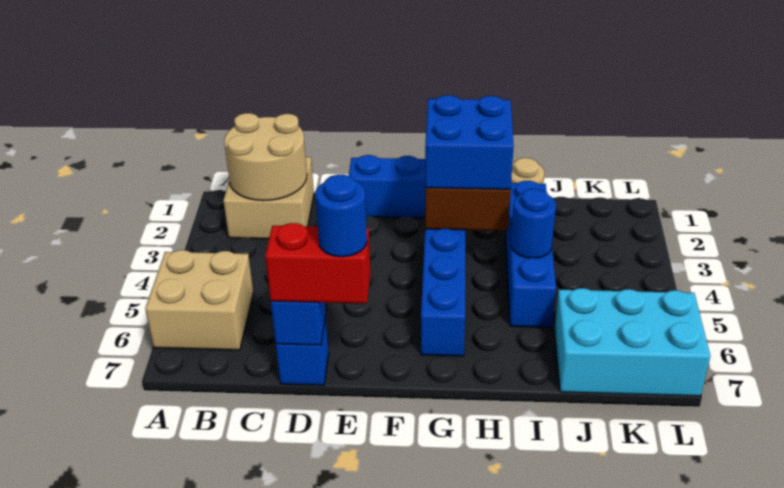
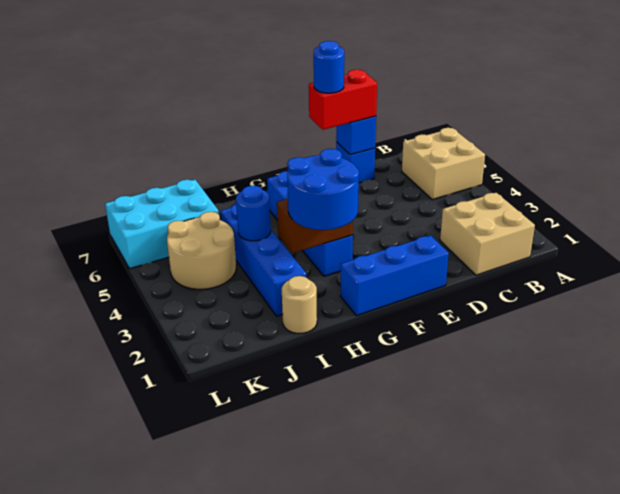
tan 2x2 round brick [224,113,307,201] -> tan 2x2 round brick moved to [167,212,236,289]
blue 2x2 brick [425,95,514,189] -> blue 2x2 round brick [287,149,359,230]

